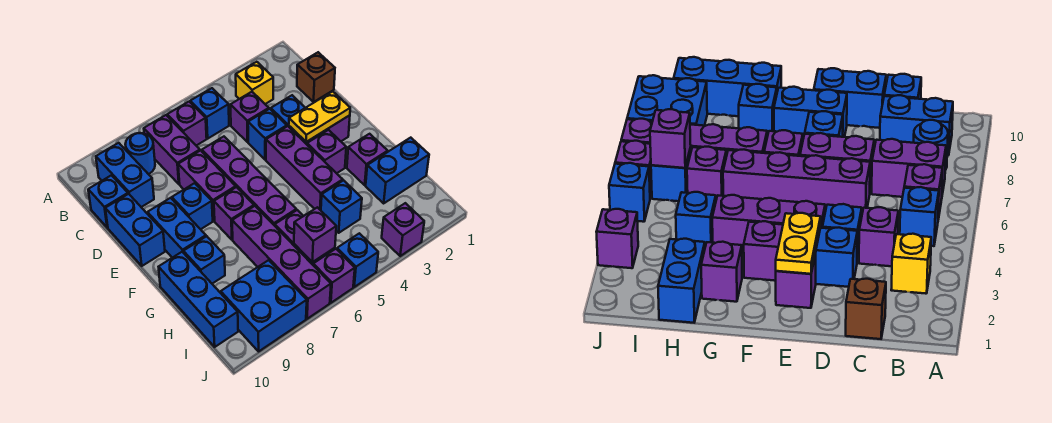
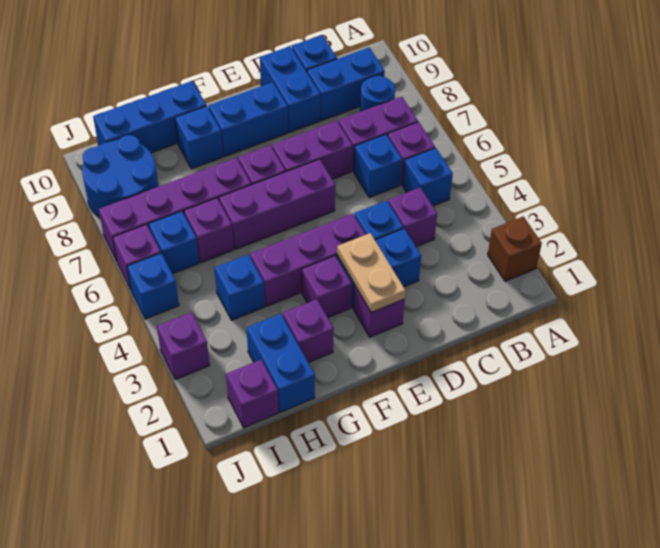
yellow 1x1 brick [236,62,273,104] -> none
brown 1x1 brick [297,52,335,102] -> brown 1x1 brick moved to [488,216,542,281]
purple 1x4 brick [202,137,296,226] -> purple 1x3 brick [219,159,335,249]
blue 1x2 brick [105,194,165,266] -> blue 1x2 brick turned to [260,46,320,132]
yellow 1x2 plate [289,91,350,142] -> tan 1x2 plate [337,233,406,312]
blue 1x1 brick [172,183,213,229] -> blue 1x1 brick moved to [354,134,402,197]
purple 1x1 brick [294,207,336,262] -> purple 1x1 brick moved to [226,360,278,428]
blue 2x2 brick [221,260,307,351] -> blue 2x2 round brick [82,135,158,218]

